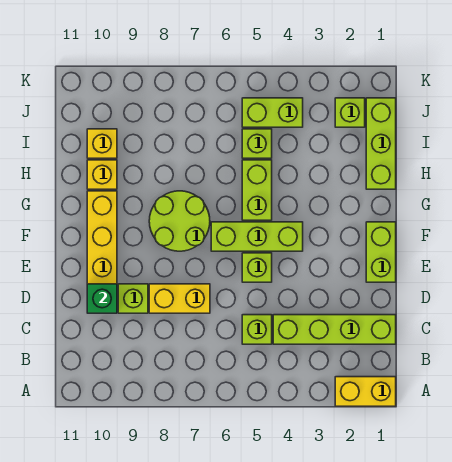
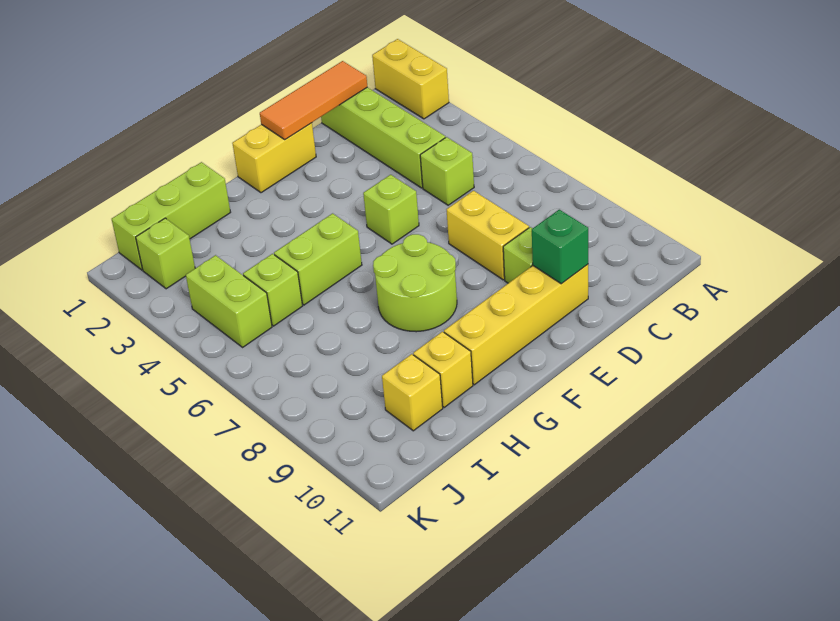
none -> orange 1x3 tile [260,61,367,139]
lime 1x2 brick [366,222,396,282] -> yellow 1x2 brick [232,123,316,193]
lime 1x3 brick [211,222,303,251] -> none

